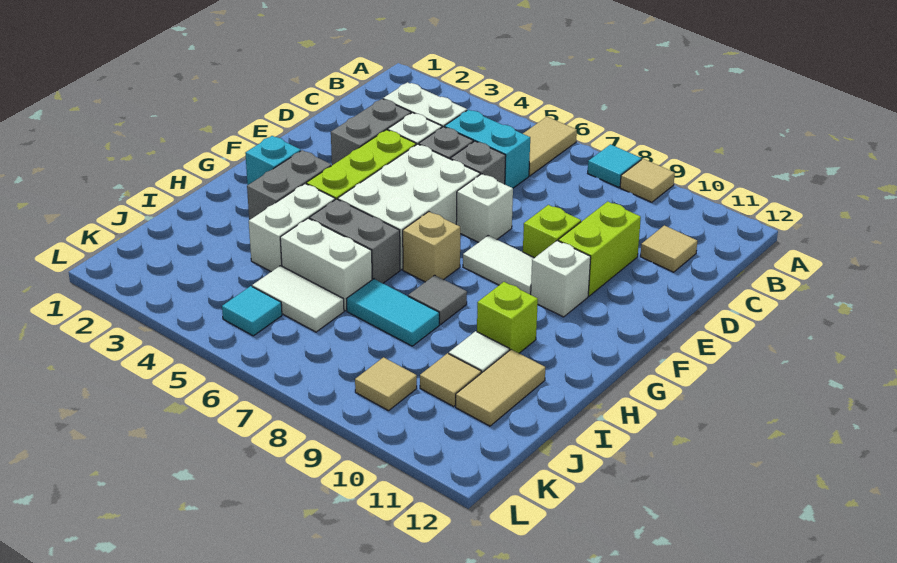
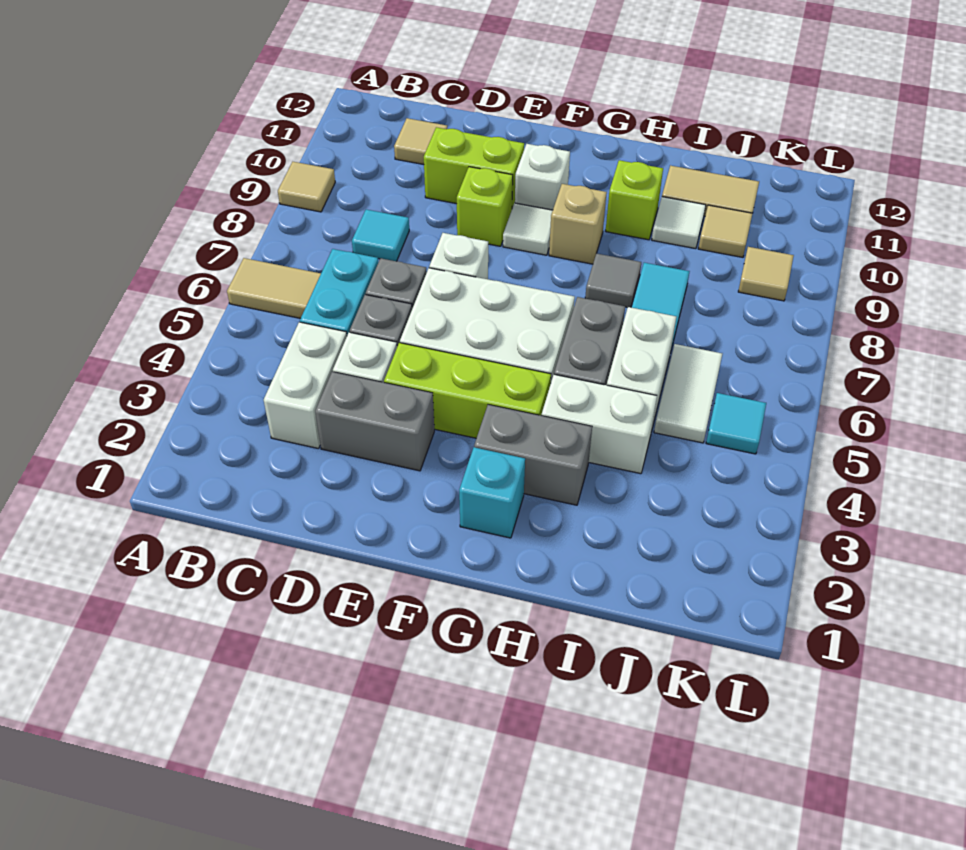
cyan 1x1 tile [588,144,641,187] -> cyan 1x1 tile moved to [352,210,409,261]
white 1x2 tile [463,236,534,295] -> white 1x1 tile [503,203,553,255]
tan 1x1 brick [403,212,460,282] -> tan 1x1 brick moved to [549,184,607,264]

